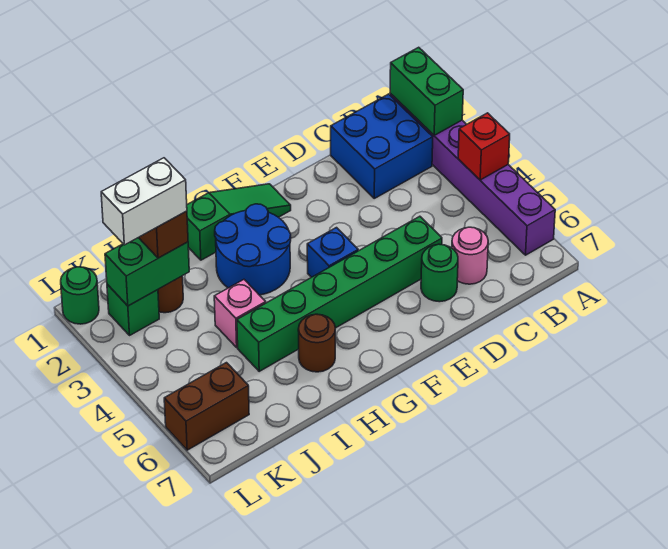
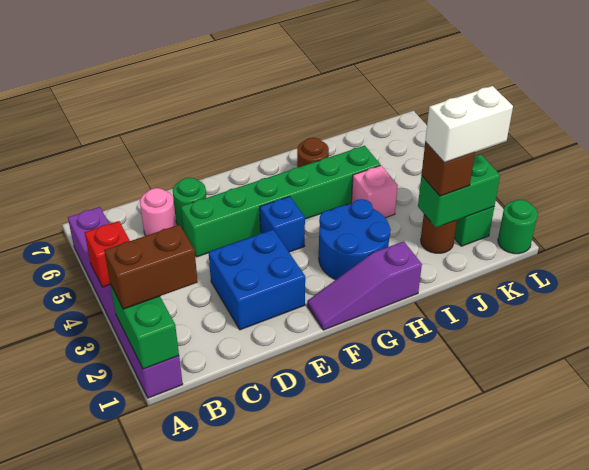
blue 2x2 brick [331,94,433,198] -> blue 2x2 brick moved to [209,230,305,330]
green 1x3 slope [187,184,291,260] -> purple 1x3 slope [307,241,422,330]
brown 1x2 brick [164,363,249,450] -> brown 1x2 brick moved to [104,225,198,309]

